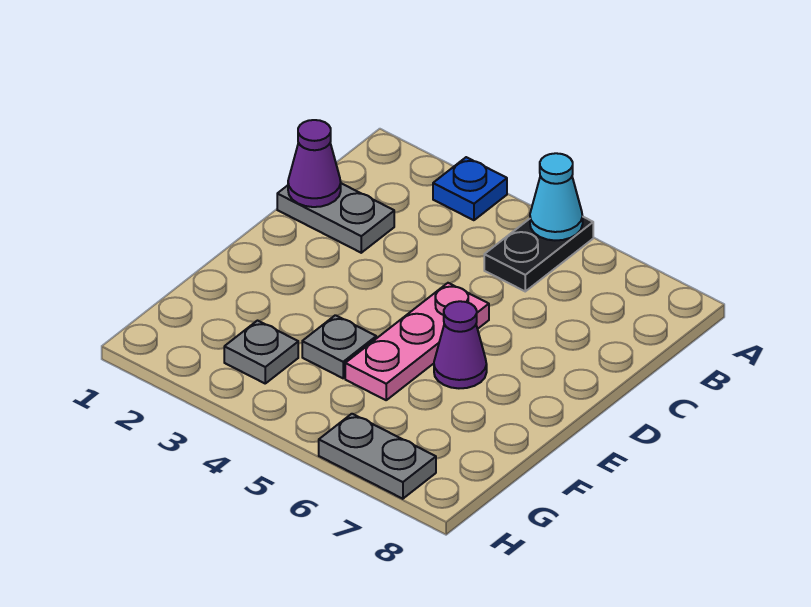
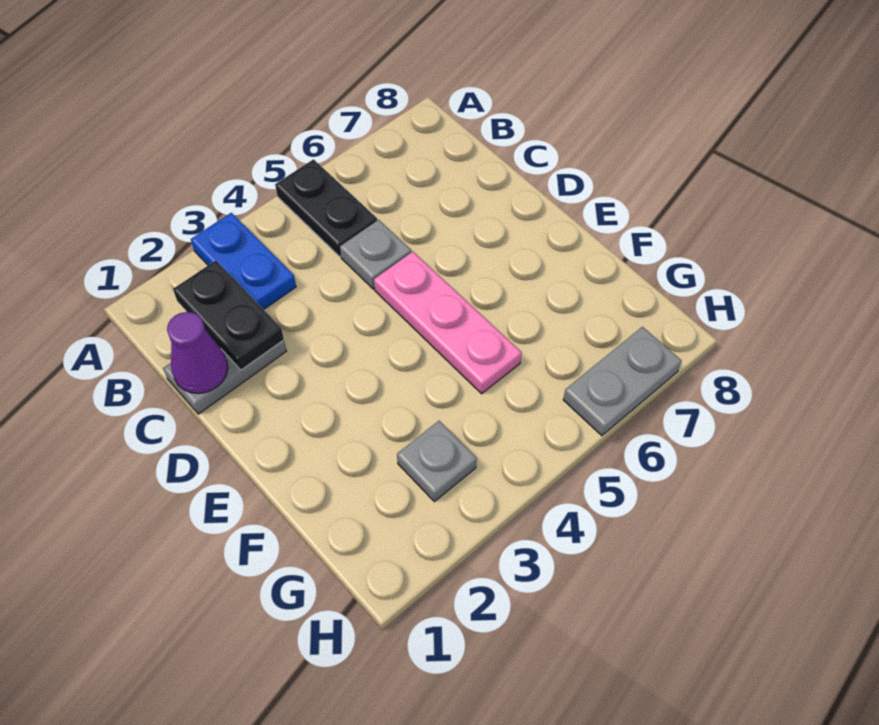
blue 1x1 plate [433,157,507,220] -> blue 1x2 plate [191,213,296,310]
cyan 1x1 cone [530,153,583,240] -> none
none -> black 1x2 plate [173,261,284,370]
purple 1x1 cone [434,301,487,388] -> none
grey 1x1 plate [302,315,376,378] -> grey 1x1 plate moved to [340,220,411,289]

